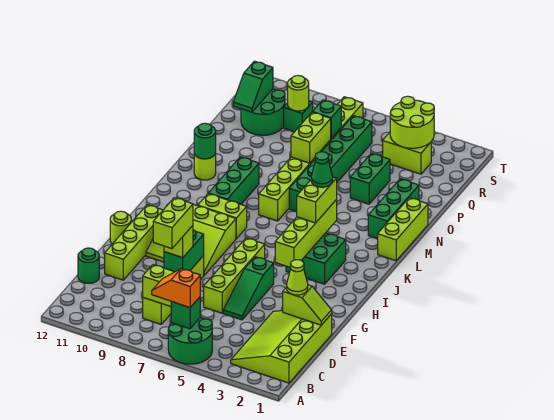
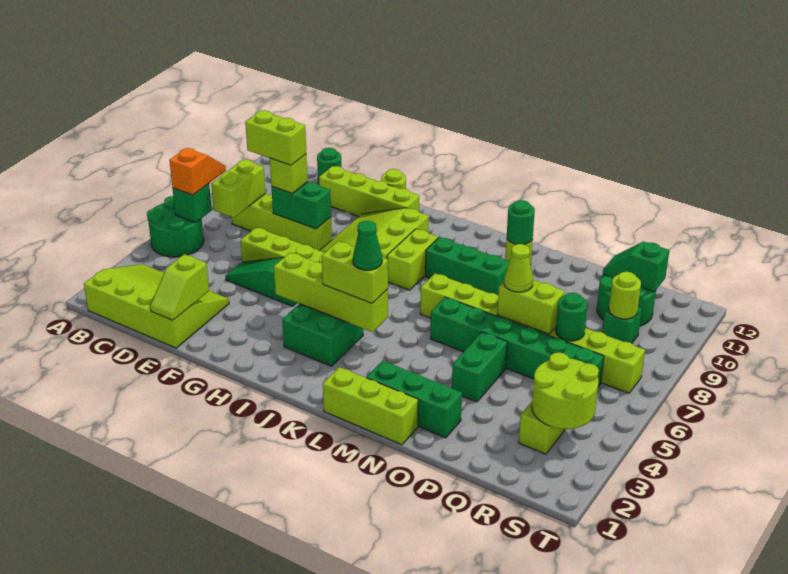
lime 1x1 cone [287,260,308,295] -> lime 1x1 cone moved to [504,244,533,292]
green 1x2 brick [350,153,390,204] -> green 1x2 brick turned to [452,332,507,402]
green 1x1 brick [313,100,341,139] -> green 1x1 round brick [556,293,587,341]

